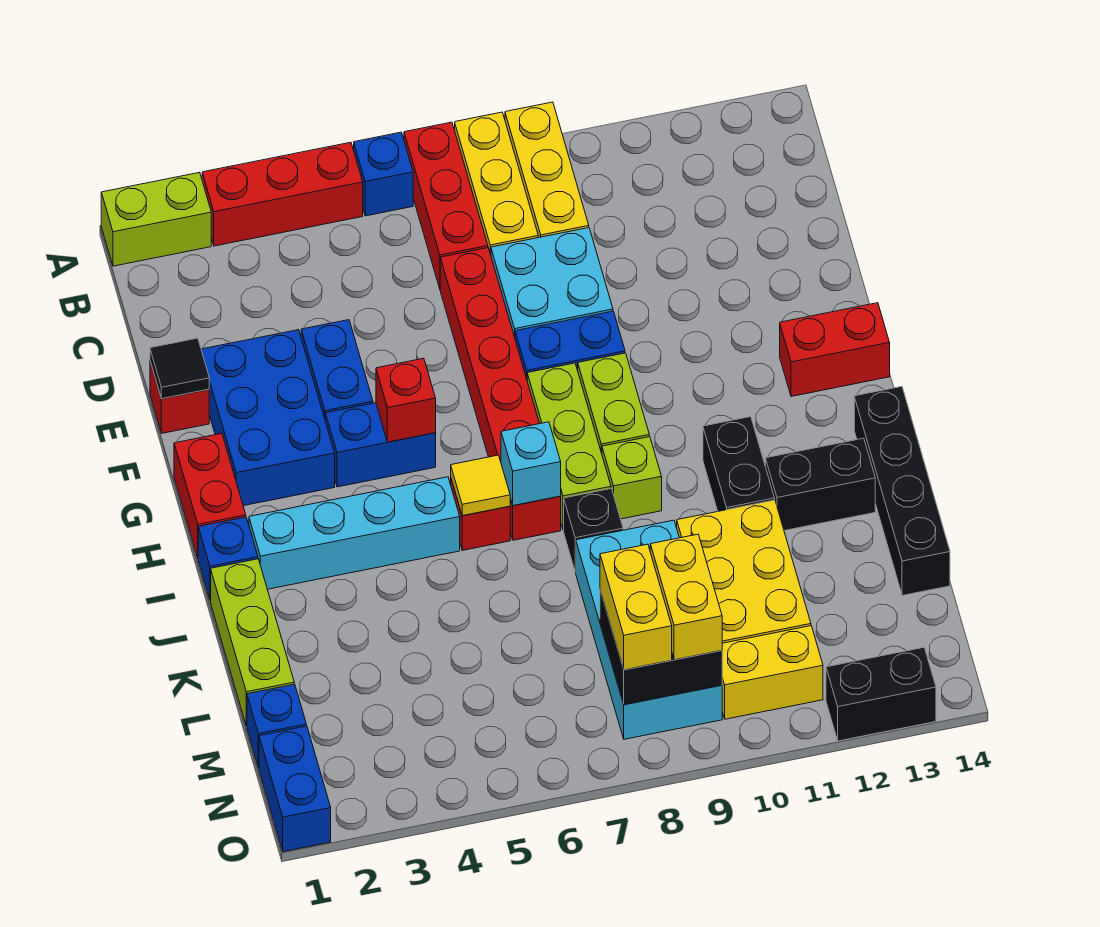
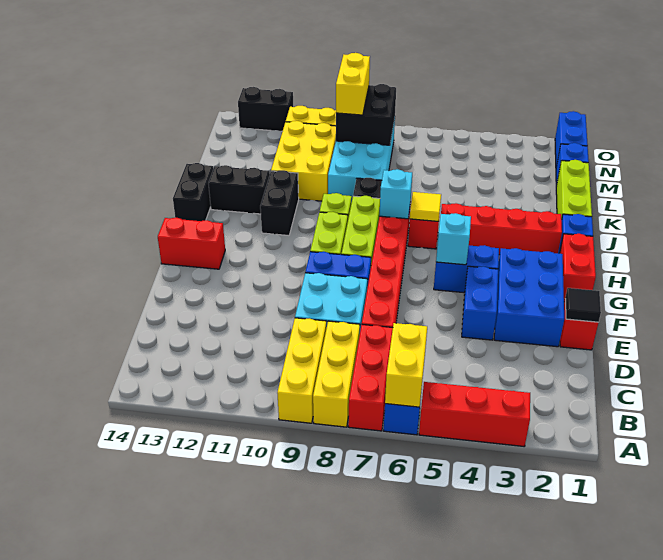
lime 1x2 brick [101,172,211,266] -> none
red 1x1 brick [376,358,436,442] -> cyan 1x1 brick [436,213,471,265]
cyan 1x4 brick [249,477,460,589] -> red 1x4 brick [441,203,562,255]
black 1x4 brick [854,386,950,596] -> black 1x2 brick [173,163,213,221]
yellow 1x2 brick [600,544,672,670] -> yellow 1x2 brick moved to [385,323,427,407]

